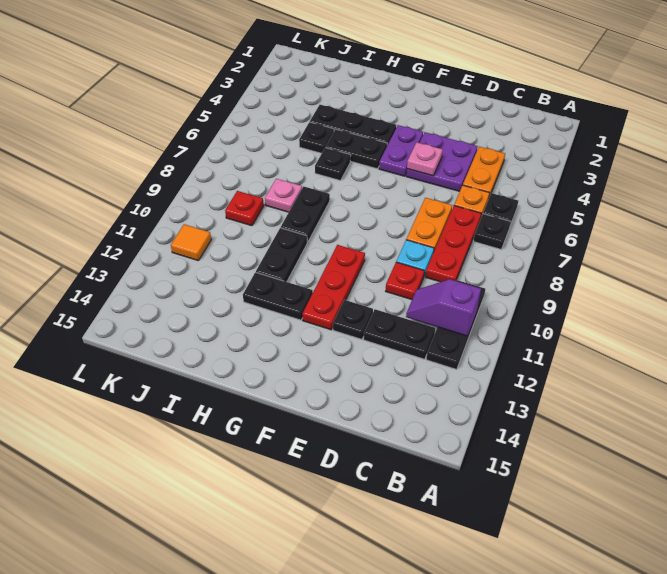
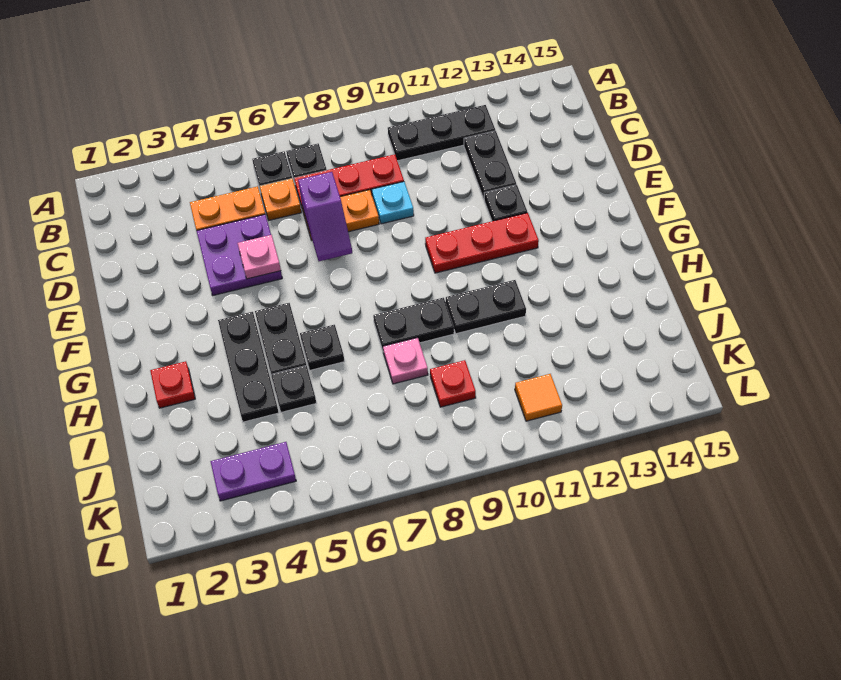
purple 1x2 slope [406,279,481,336] -> purple 1x2 slope moved to [298,172,352,261]
red 1x1 plate [386,262,424,300] -> red 1x1 plate moved to [150,361,195,408]
purple 1x2 plate [379,125,423,176] -> purple 1x2 plate moved to [211,442,296,501]
black 1x2 plate [243,272,313,320] -> none

